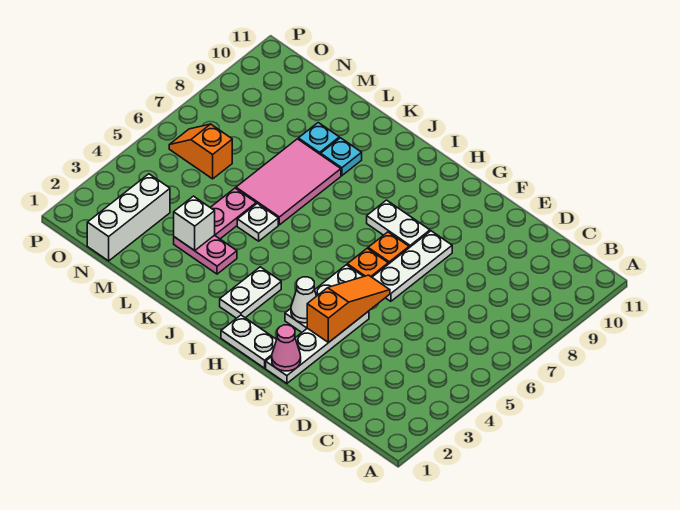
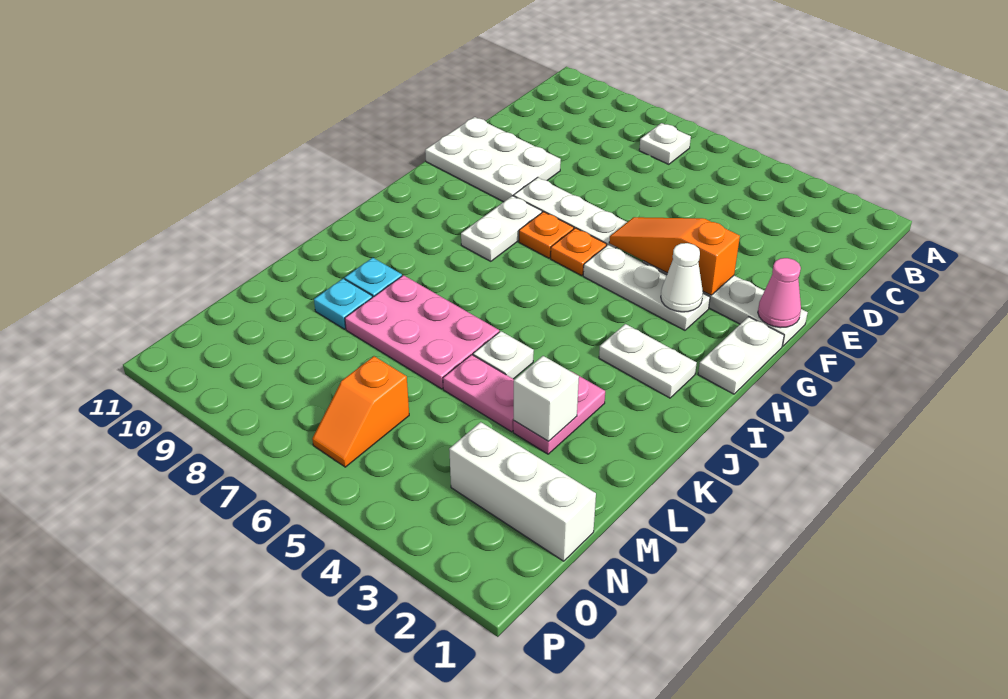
none -> white 1x1 plate [639,123,691,164]
none -> white 2x3 plate [425,117,561,202]
pink 2x3 tile [236,139,341,225] -> pink 2x3 plate [345,275,499,389]

